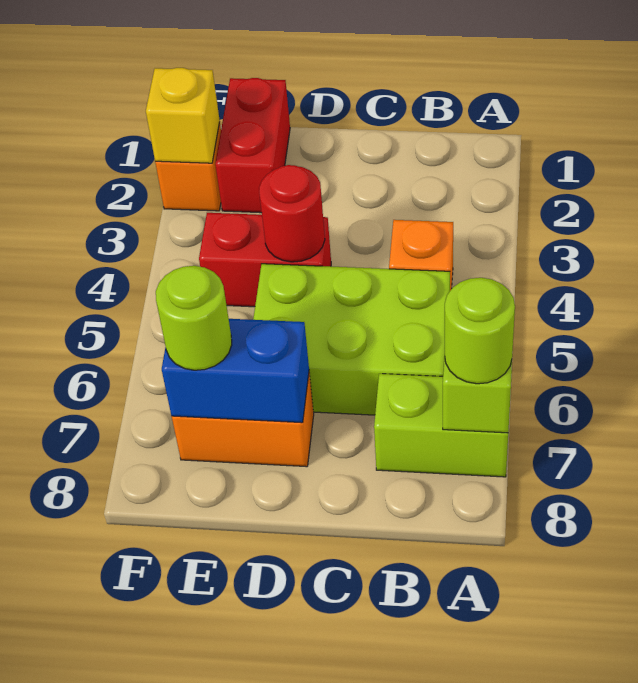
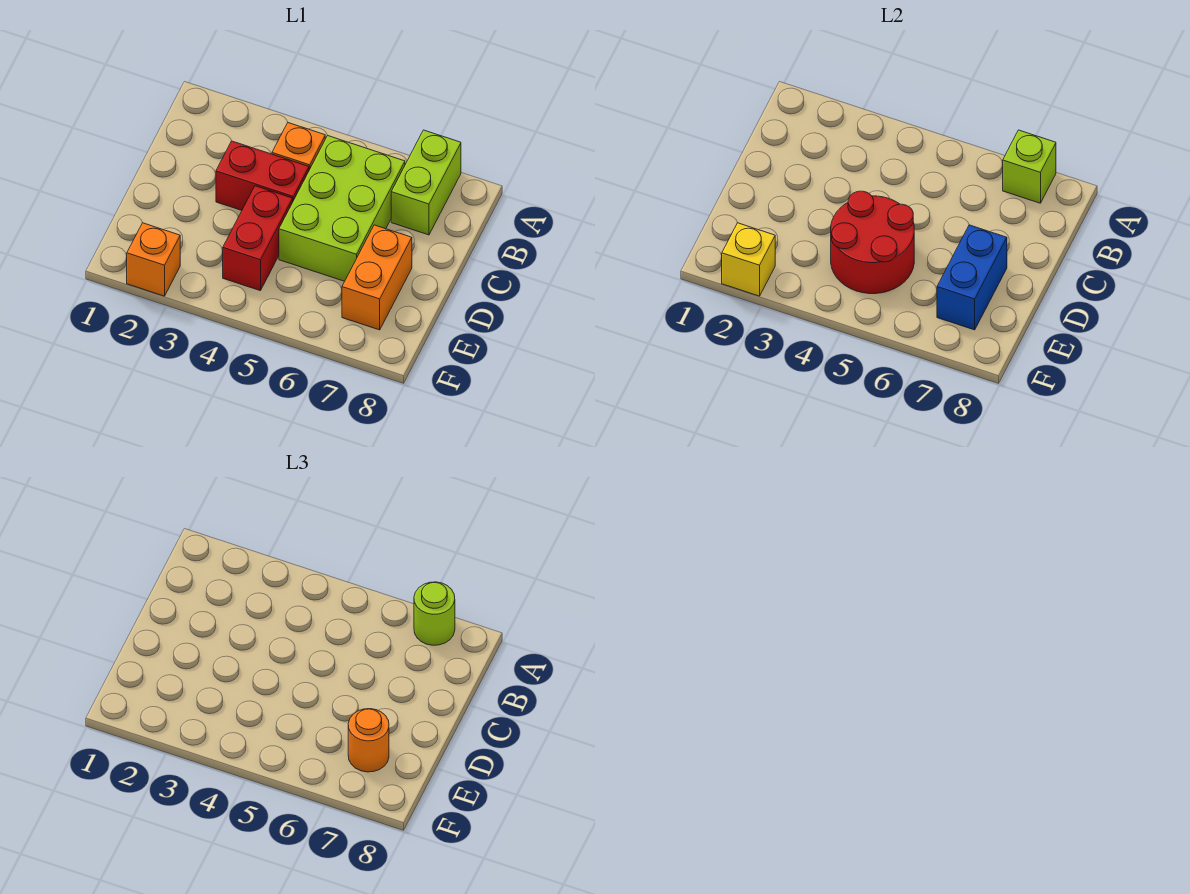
red 1x1 round brick [259,165,325,262] -> red 2x2 round brick [831,191,914,294]
red 1x2 brick [215,78,290,213] -> red 1x2 brick moved to [216,141,309,210]
lime 1x1 round brick [156,266,232,370] -> orange 1x1 round brick [348,709,389,772]

